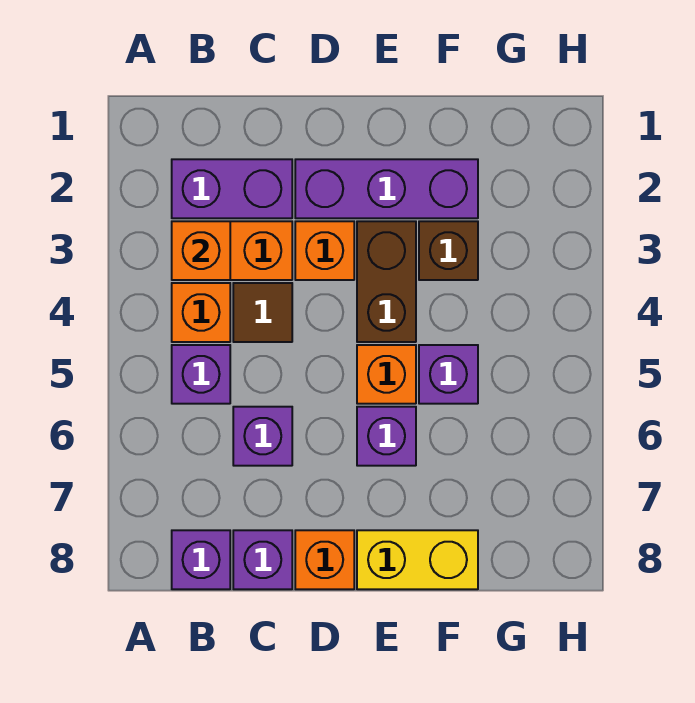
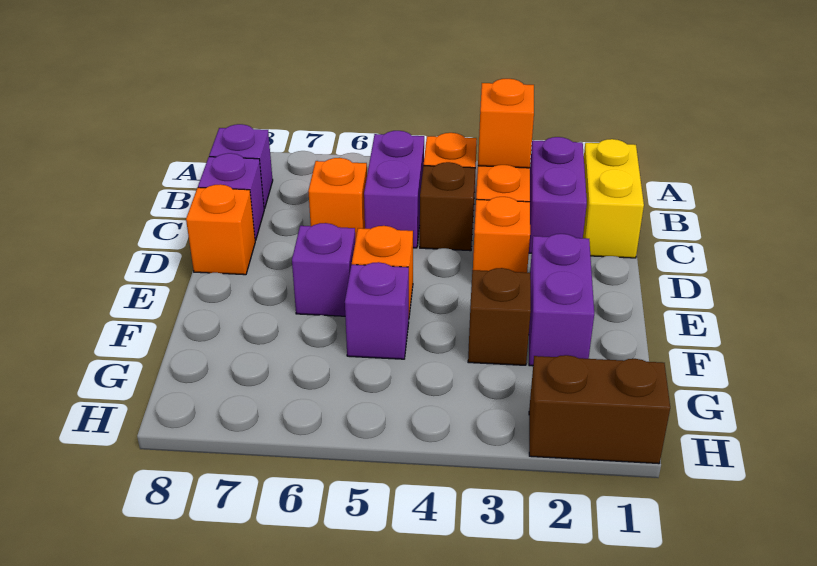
purple 1x1 brick [172,345,230,404] -> purple 1x2 brick [364,131,424,248]
brown 1x1 tile [233,283,292,342] -> brown 1x1 brick [420,162,475,251]
purple 1x1 brick [233,407,292,466] -> orange 1x1 brick [308,158,367,241]
purple 1x3 brick [295,159,478,218] -> purple 1x2 brick [529,234,594,366]
brown 1x2 brick [357,221,416,342] -> brown 1x2 brick moved to [529,355,670,464]
yellow 1x2 brick [357,530,478,589] -> yellow 1x2 brick moved to [583,139,644,258]

